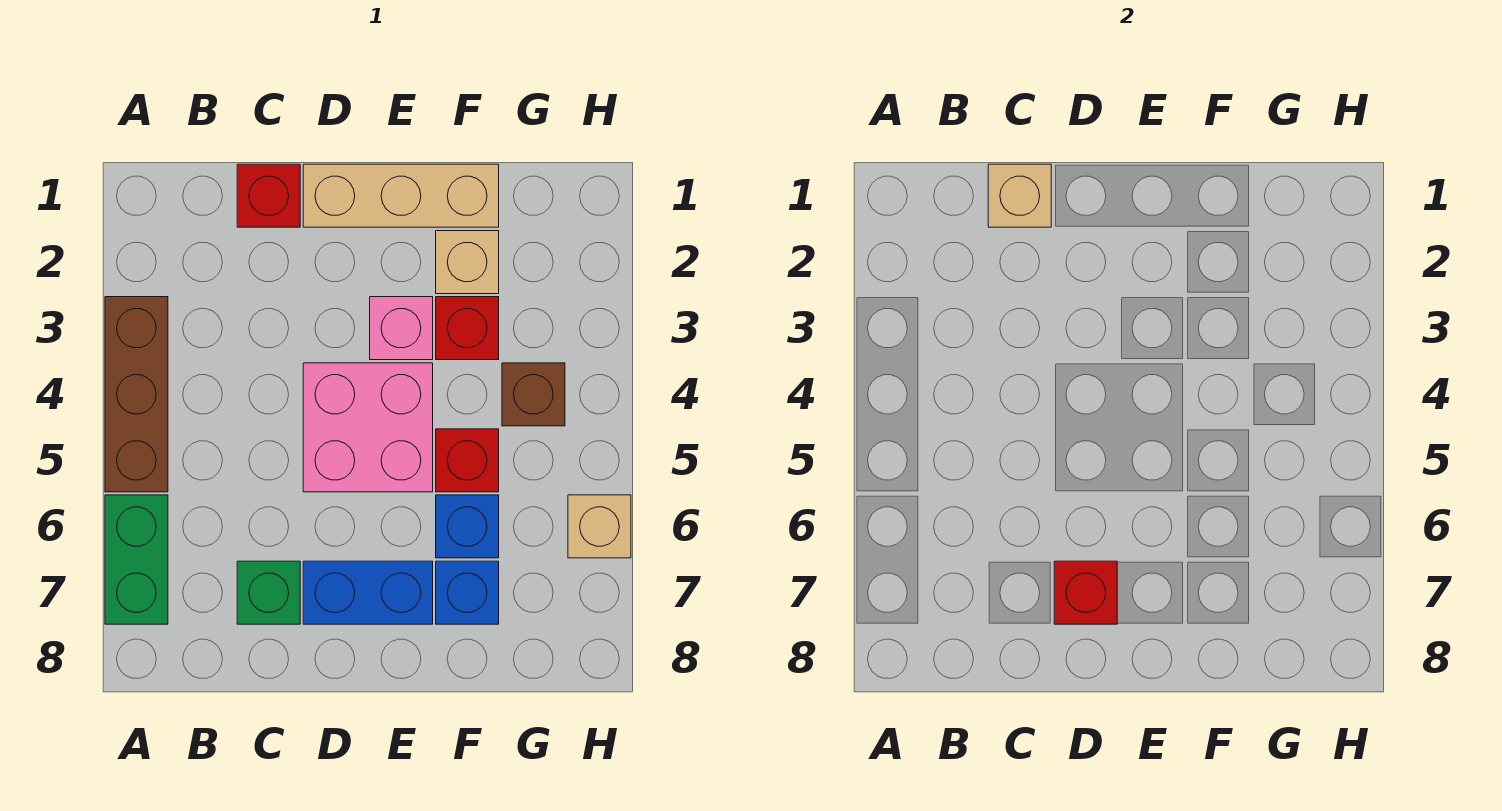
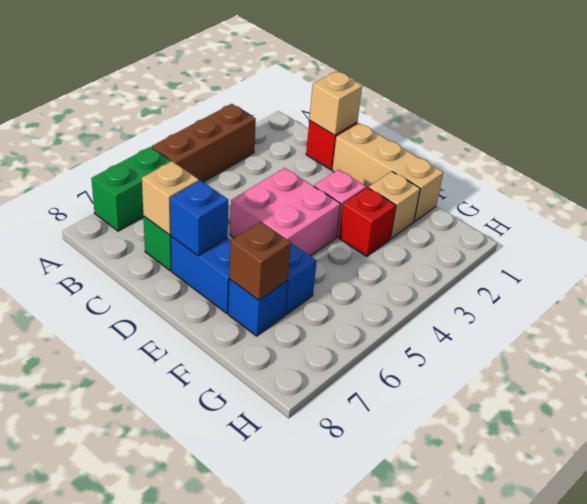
red 1x1 brick [1054,561,1117,624] -> blue 1x1 brick [170,181,228,256]
red 1x1 brick [436,429,499,492] -> none
brown 1x1 brick [502,363,565,426] -> brown 1x1 brick moved to [229,222,291,300]
tan 1x1 brick [568,495,631,558] -> tan 1x1 brick moved to [142,161,199,235]

